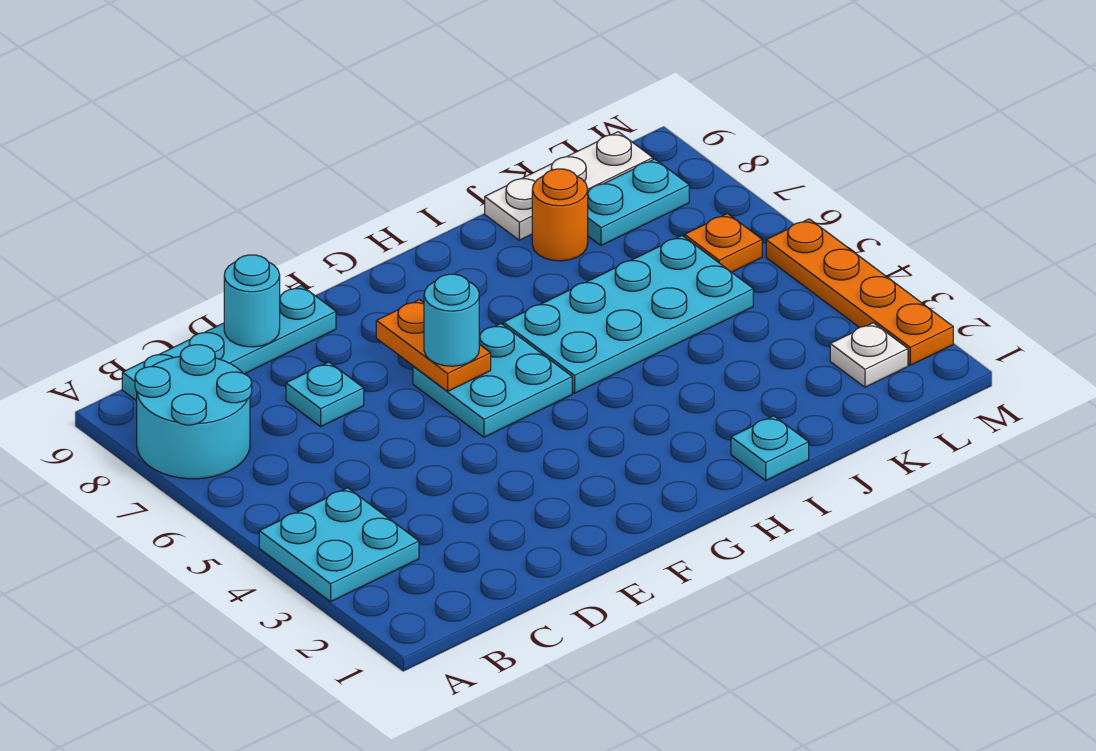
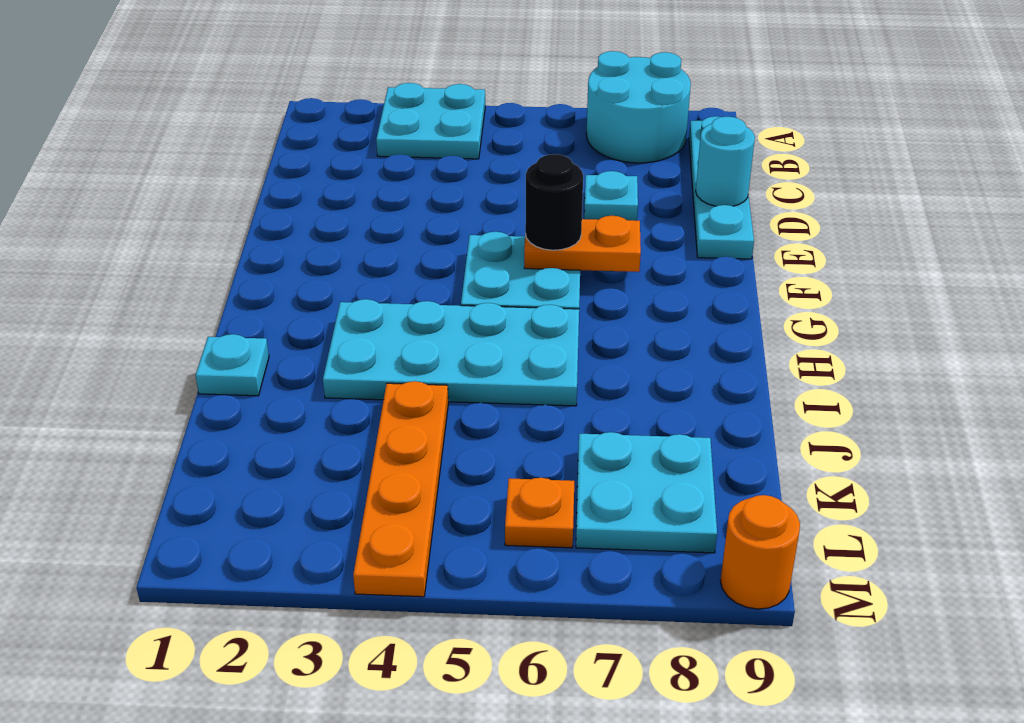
cyan 1x1 round brick [424,274,479,366] -> black 1x1 round brick [525,154,583,250]
cyan 2x4 plate [503,236,753,393] -> cyan 2x4 plate turned to [323,299,579,406]
orange 1x1 round brick [532,169,588,261] -> orange 1x1 round brick moved to [720,495,800,609]
white 1x3 plate [485,132,653,240] -> none
cyan 1x2 plate [588,159,689,246] -> cyan 2x2 plate [576,432,717,553]
white 1x1 plate [830,323,908,387] -> none
orange 1x4 plate [766,219,953,365] -> orange 1x4 plate turned to [353,381,448,597]

